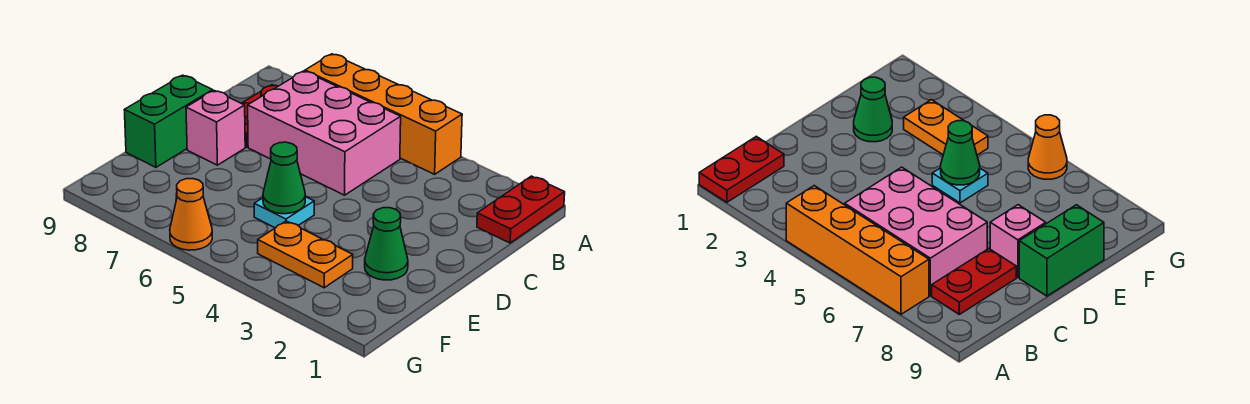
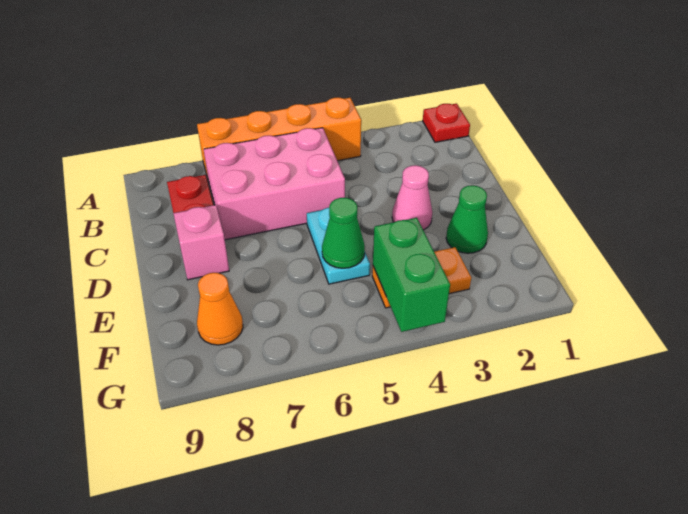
red 1x2 plate [477,176,565,243] -> red 1x1 plate [423,104,470,142]
none -> pink 1x1 cone [392,165,432,230]
green 1x2 brick [125,75,213,167] -> green 1x2 brick moved to [373,218,450,332]
cyan 1x1 plate [254,197,314,228] -> cyan 1x2 plate [307,208,370,284]
orange 1x1 cone [170,179,212,250] -> orange 1x1 cone moved to [197,273,243,345]

